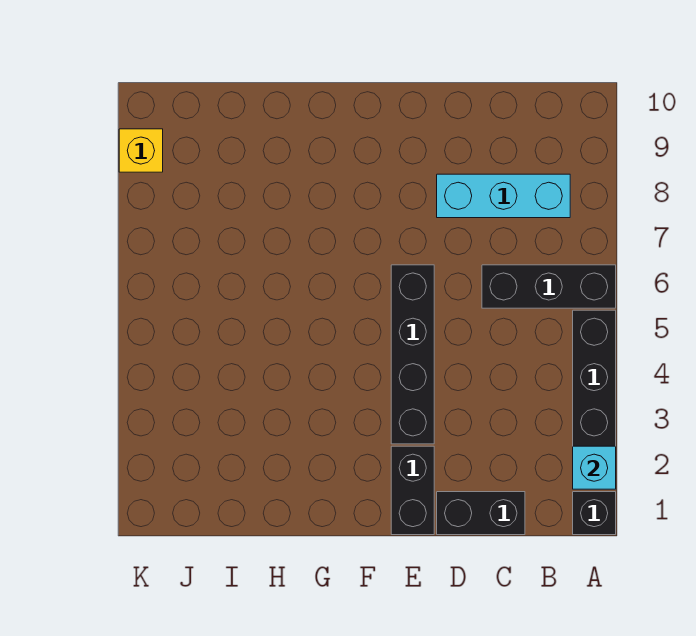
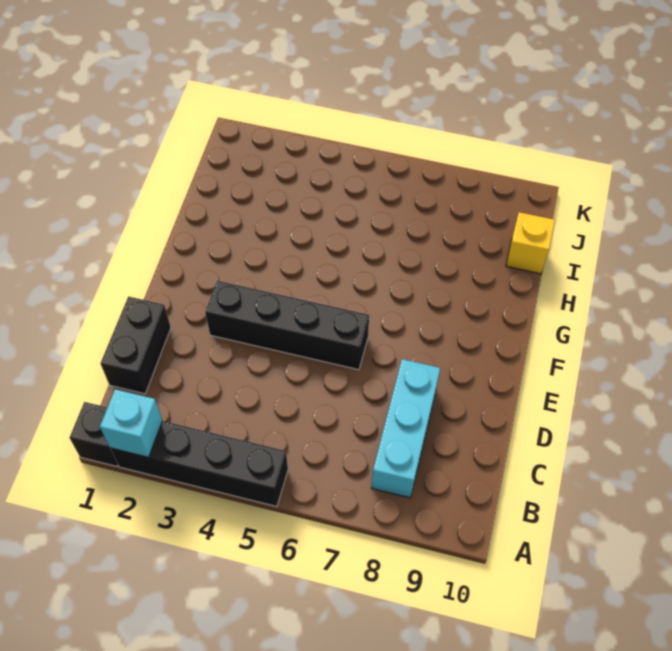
black 1x3 brick [482,265,616,308] -> none
black 1x2 brick [391,446,434,535] -> none
yellow 1x1 brick [119,129,163,172] -> yellow 1x1 brick moved to [506,212,555,274]

